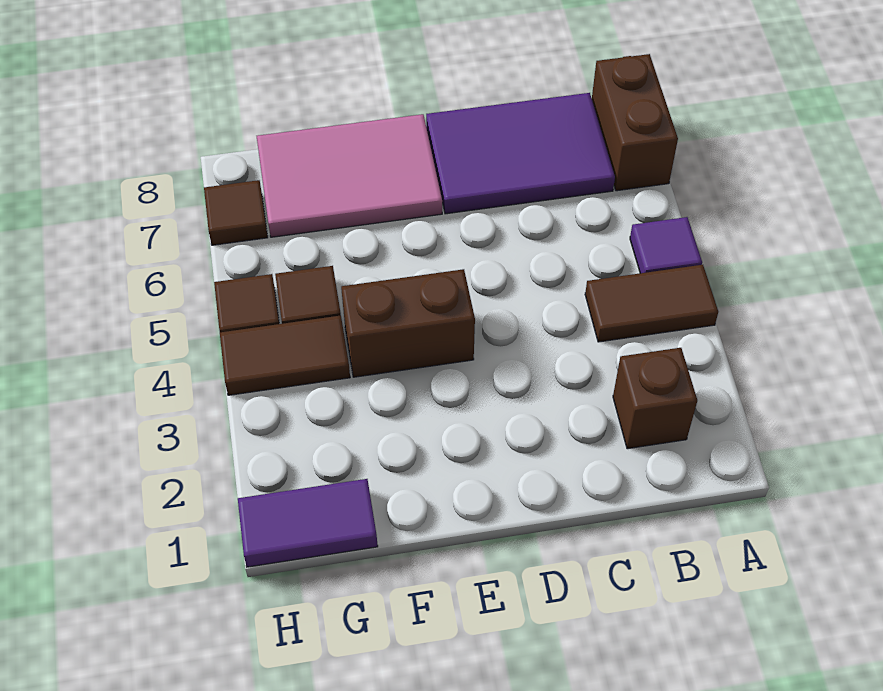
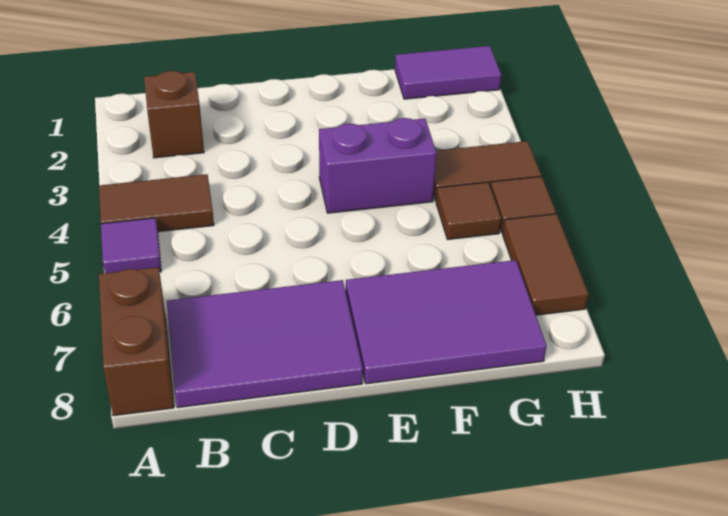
brown 1x2 brick [341,269,475,377] -> purple 1x2 brick [319,118,436,213]
pink 2x3 tile [257,114,442,237] -> purple 2x3 tile [346,260,547,384]
brown 1x1 tile [204,180,268,245] -> brown 1x2 tile [503,214,588,315]

